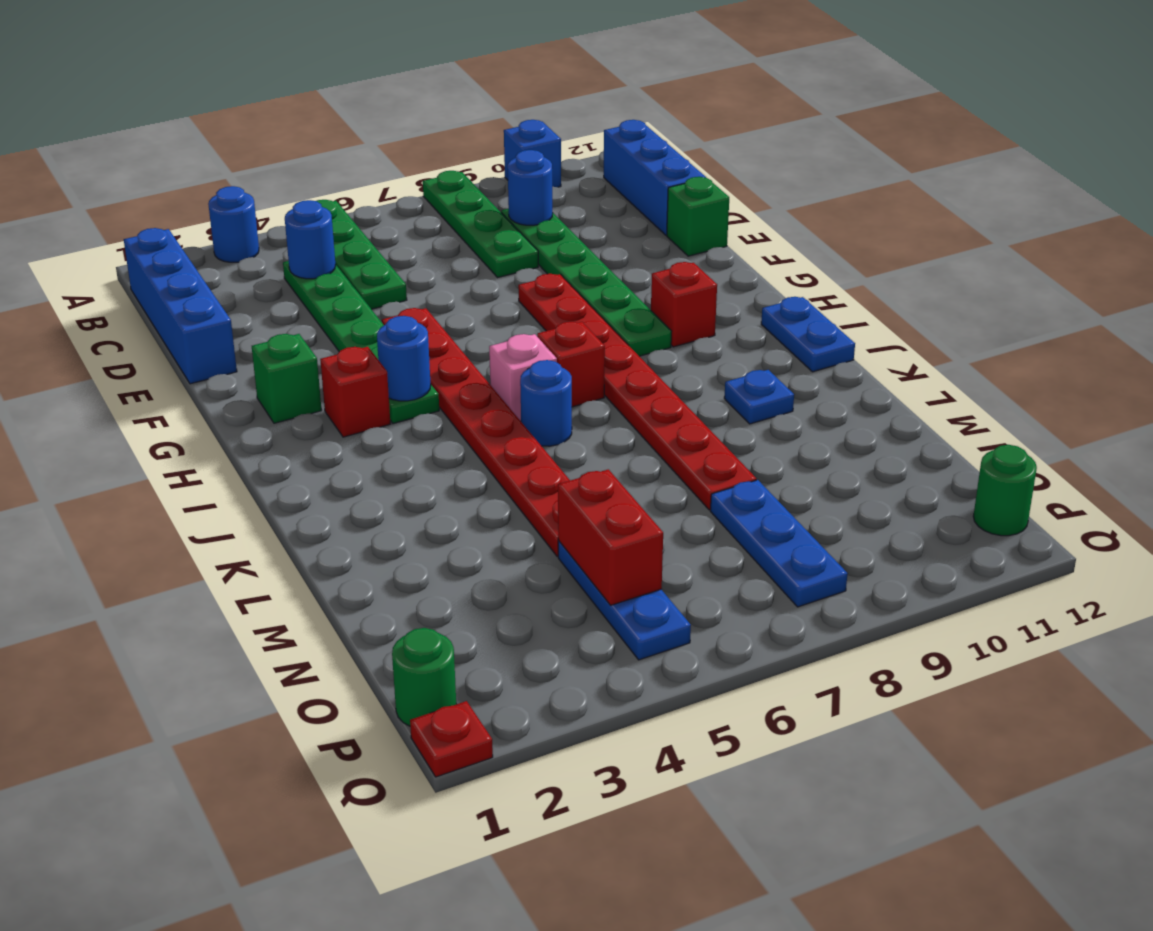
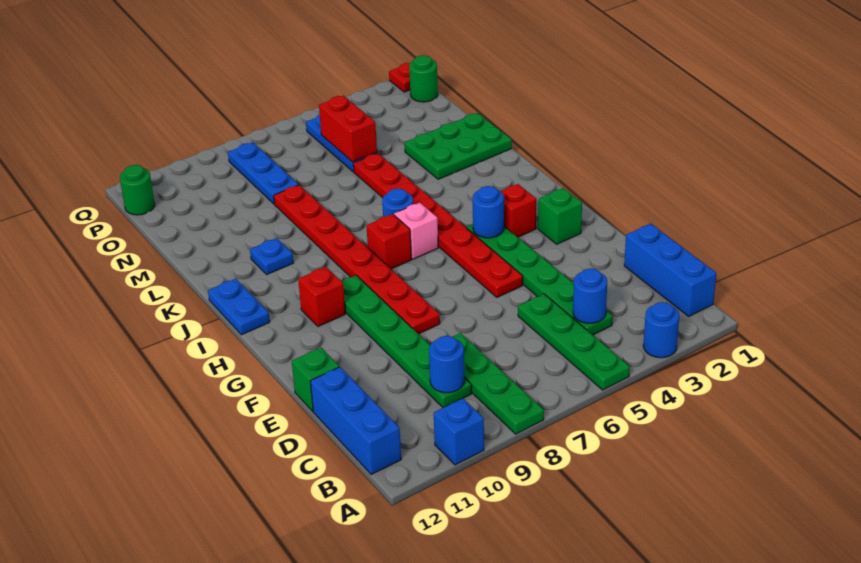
blue 1x4 brick [124,228,237,384] -> blue 1x3 brick [624,224,716,316]
none -> green 2x3 plate [405,113,512,179]

